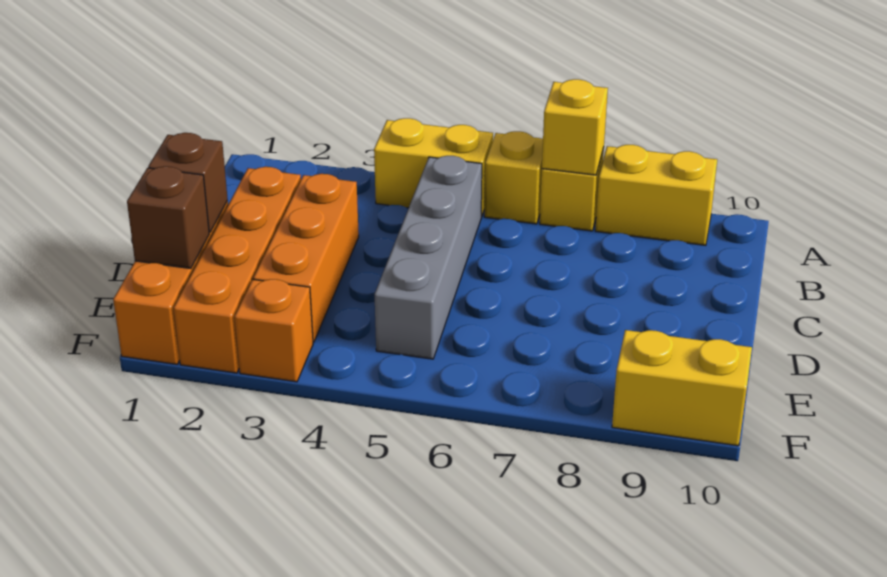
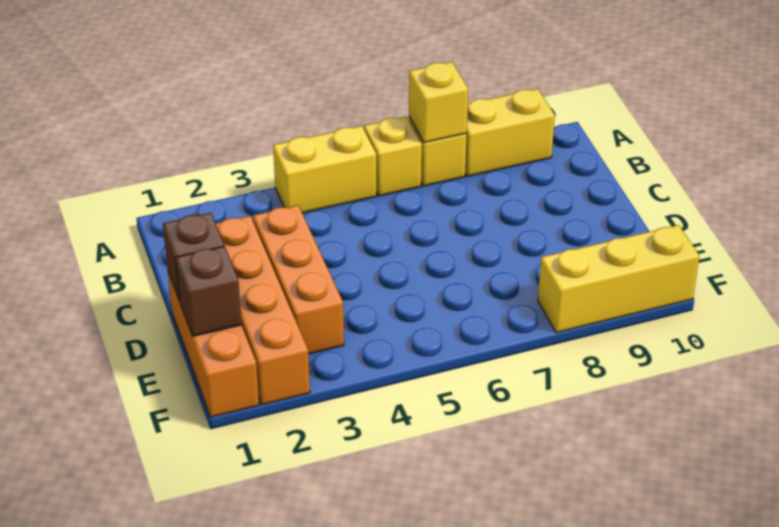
grey 1x4 brick [374,156,482,359] -> none
orange 1x1 brick [235,279,313,382] -> none
yellow 1x2 brick [612,330,752,446] -> yellow 1x3 brick [538,225,699,333]

